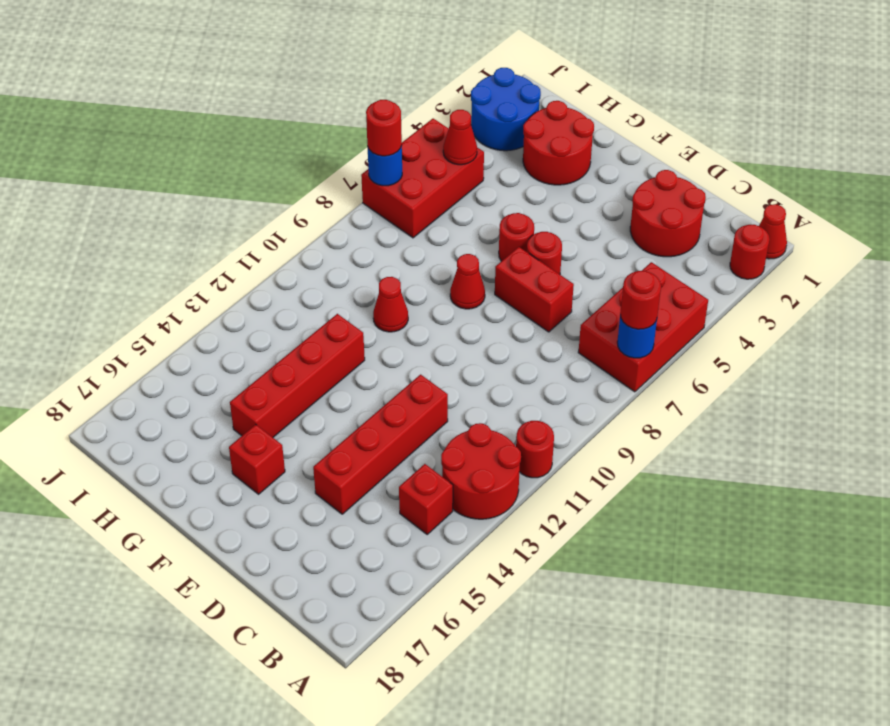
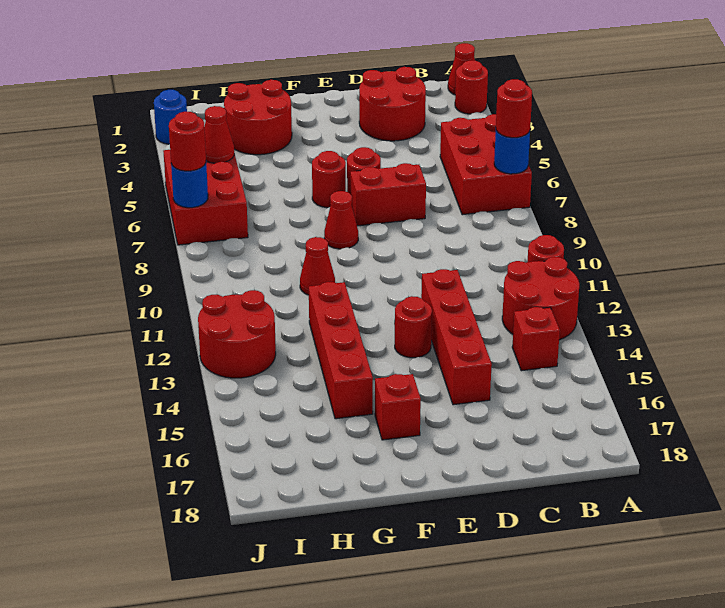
none -> red 1x1 round brick [395,296,432,358]
blue 2x2 round brick [471,68,541,151] -> blue 1x1 round brick [154,90,187,144]
none -> red 2x2 round brick [198,290,276,378]

